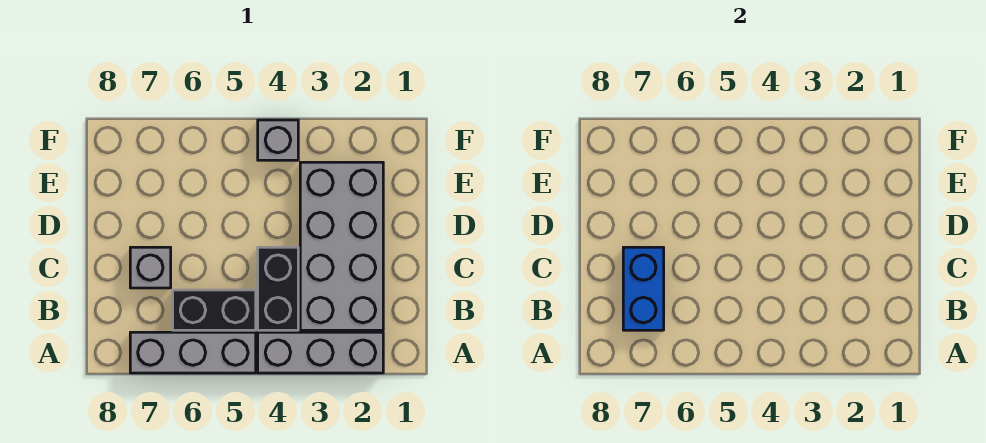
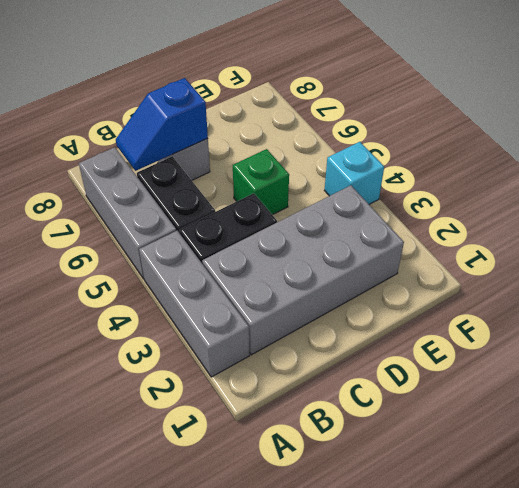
blue 1x2 brick [623,247,664,330] -> blue 1x2 slope [116,78,208,171]
none -> green 1x1 brick [233,149,289,215]
grey 1x1 brick [258,120,298,160] -> cyan 1x1 brick [324,142,384,204]

